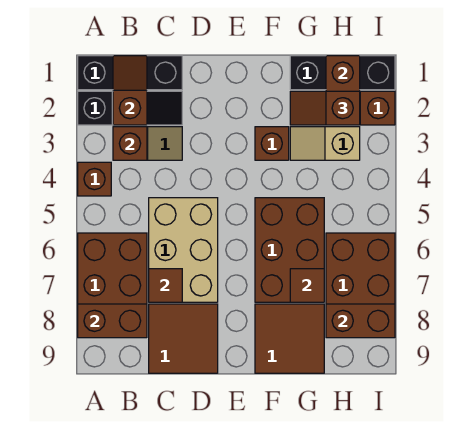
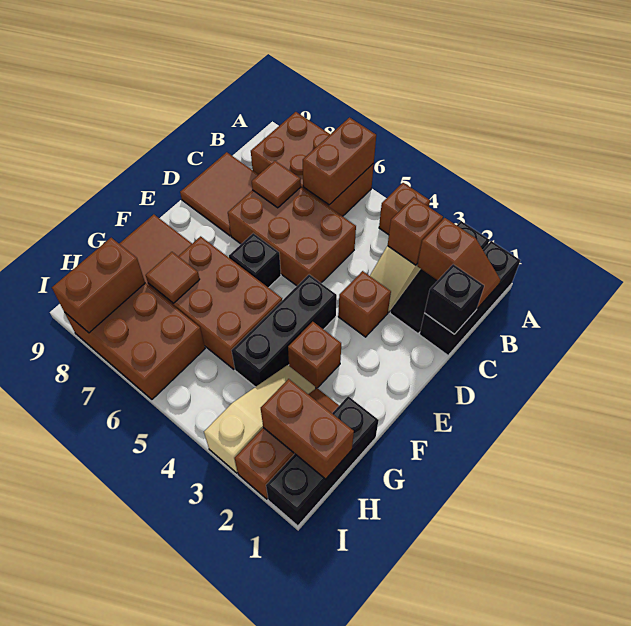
brown 1x2 brick [78,304,147,338] -> brown 1x2 brick moved to [303,118,376,205]
none -> black 1x1 brick [424,264,484,334]
tan 2x3 brick [149,198,218,302] -> brown 2x3 brick [228,187,356,286]
none -> black 1x3 brick [231,275,337,387]
none -> black 1x1 brick [229,233,281,288]
tan 1x2 slope [290,127,360,160] -> tan 1x3 slope [204,365,315,473]
brown 1x1 brick [326,91,360,125] -> brown 1x1 brick moved to [338,271,391,337]

